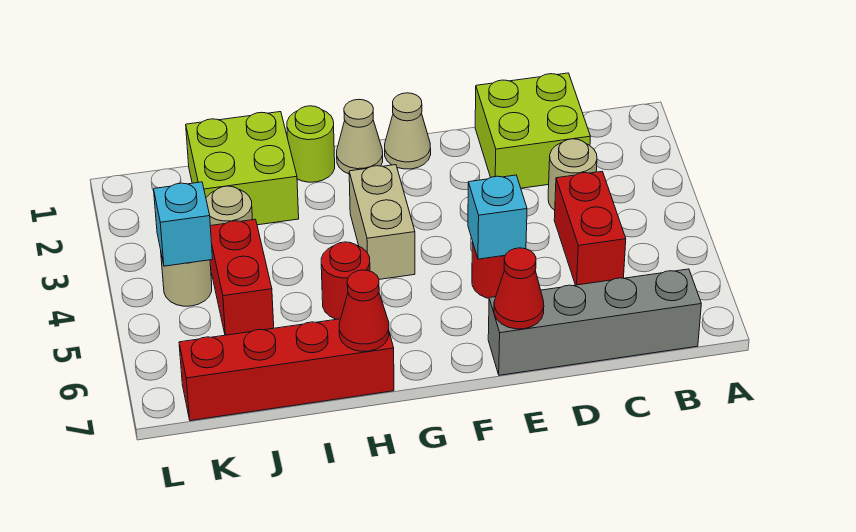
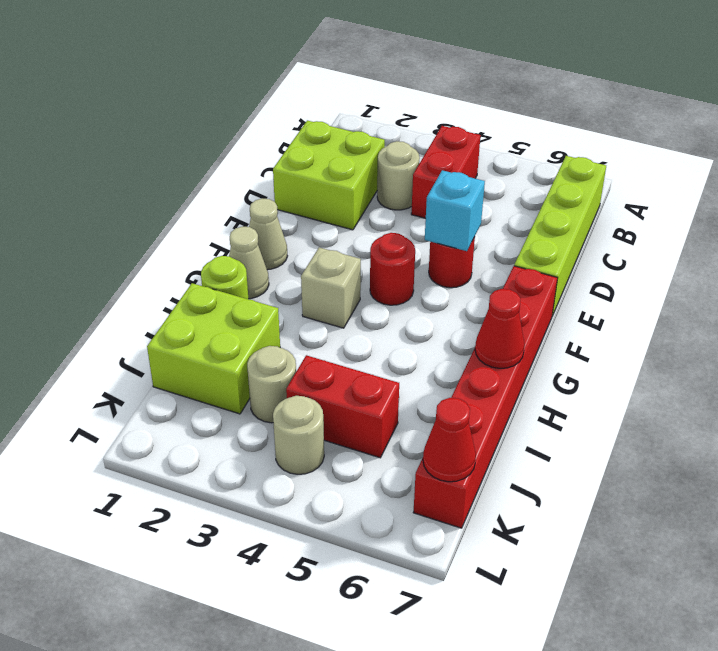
grey 1x4 brick [488,269,701,375] -> lime 1x4 brick [514,156,606,316]
red 1x2 brick [554,172,626,285] -> red 1x2 brick turned to [411,126,481,218]
red 1x1 cone [494,248,544,329] -> red 1x1 cone moved to [423,398,476,482]
tan 1x2 brick [349,165,415,279] -> tan 1x1 brick [301,247,361,328]
red 1x1 round brick [321,242,370,319] -> red 1x1 round brick moved to [370,233,415,305]
red 1x4 brick [179,319,394,421] -> red 1x6 brick [413,266,557,528]
cyan 1x1 brick [154,182,213,266] -> none

